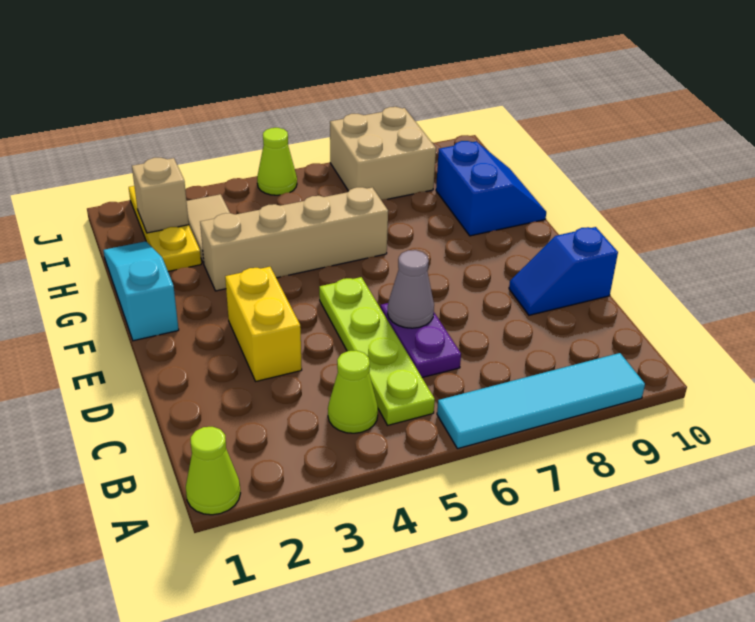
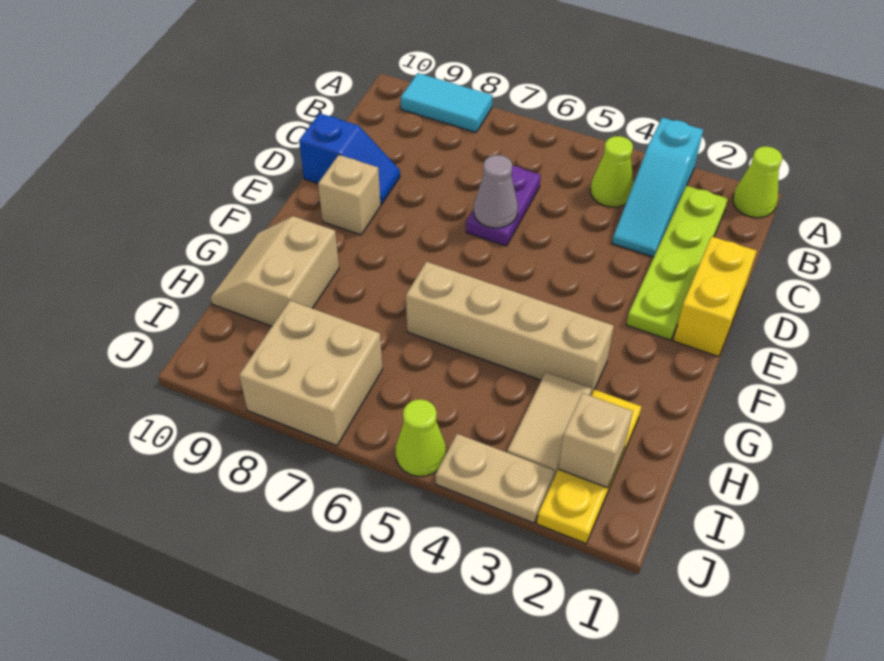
cyan 1x4 tile [437,353,645,449] -> cyan 1x2 tile [401,73,493,132]
lime 1x4 plate [319,277,435,425] -> lime 1x4 plate moved to [626,186,728,340]
yellow 1x2 brick [225,267,302,381] -> yellow 1x2 brick moved to [673,236,757,357]
none -> tan 1x1 brick [318,155,381,235]
cyan 1x3 slope [103,241,179,341] -> cyan 1x3 slope moved to [612,118,703,257]
blue 2x2 slope [436,141,546,236] -> tan 2x2 slope [210,216,339,326]
none -> tan 1x2 plate [436,434,555,523]

